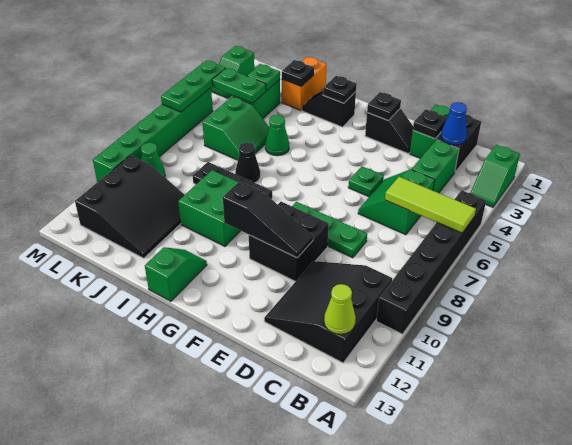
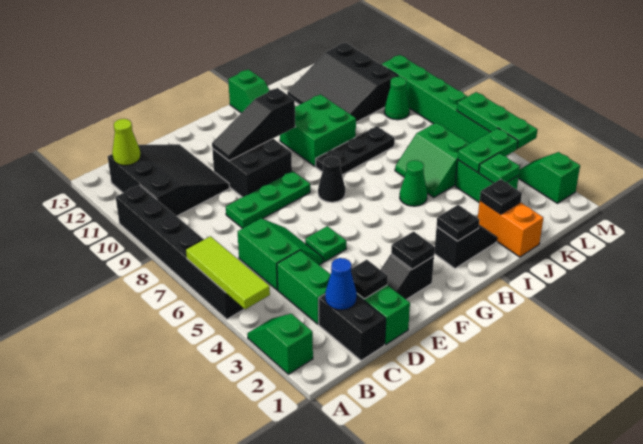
lime 1x3 tile [385,177,476,233] -> lime 1x3 tile turned to [186,236,270,309]
black 1x1 cone [235,142,260,183] -> black 1x1 cone moved to [318,156,345,202]

